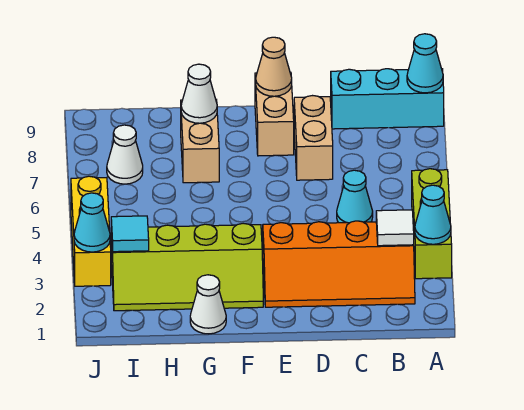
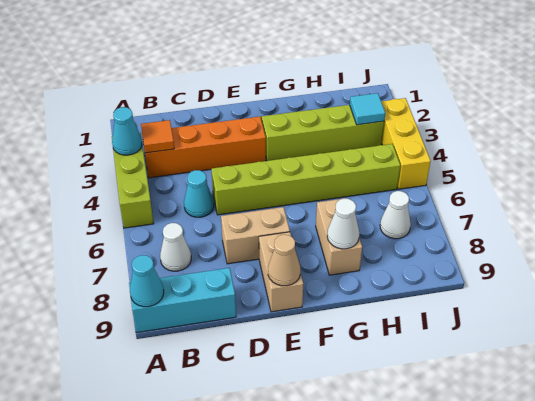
white 1x1 tile [376,210,414,246] -> orange 1x1 tile [141,120,174,153]
none -> lime 1x6 brick [211,144,400,215]
tan 1x2 brick [294,96,333,180] -> tan 1x2 brick turned to [221,207,290,264]
white 1x1 cone [190,275,226,334] -> white 1x1 cone moved to [160,223,191,271]
cyan 1x1 cone [74,193,110,252] -> none

